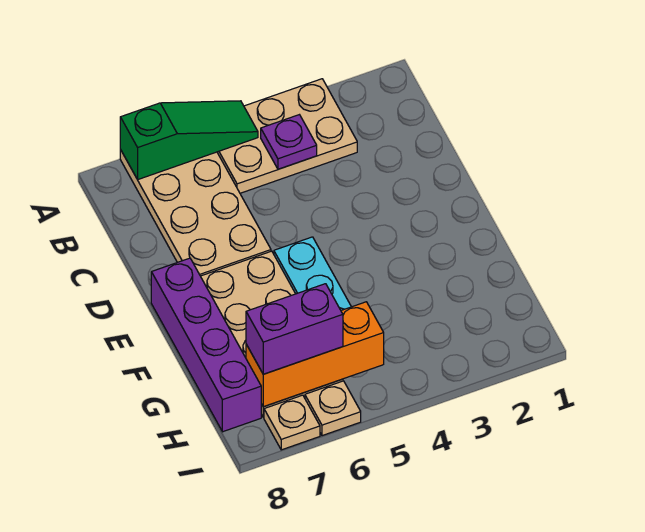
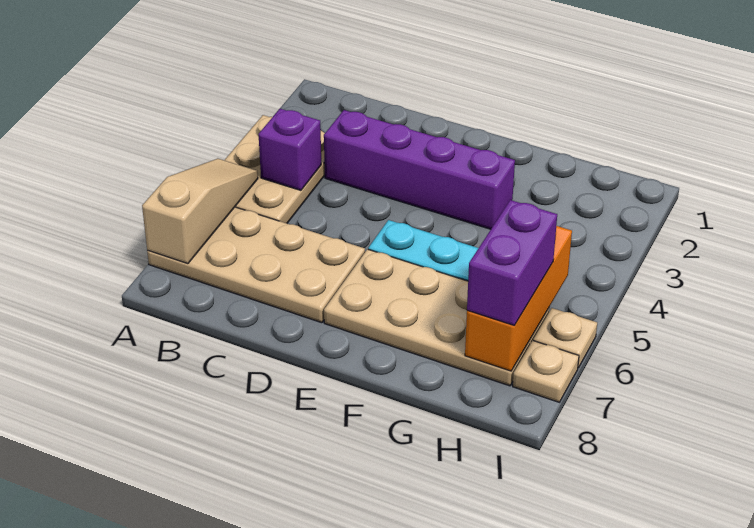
green 1x3 slope [120,101,258,179] -> tan 1x3 slope [142,159,258,264]
purple 1x1 plate [261,115,317,169] -> purple 1x1 brick [258,109,321,190]
purple 1x4 brick [151,258,261,432] -> purple 1x4 brick moved to [324,110,515,229]

